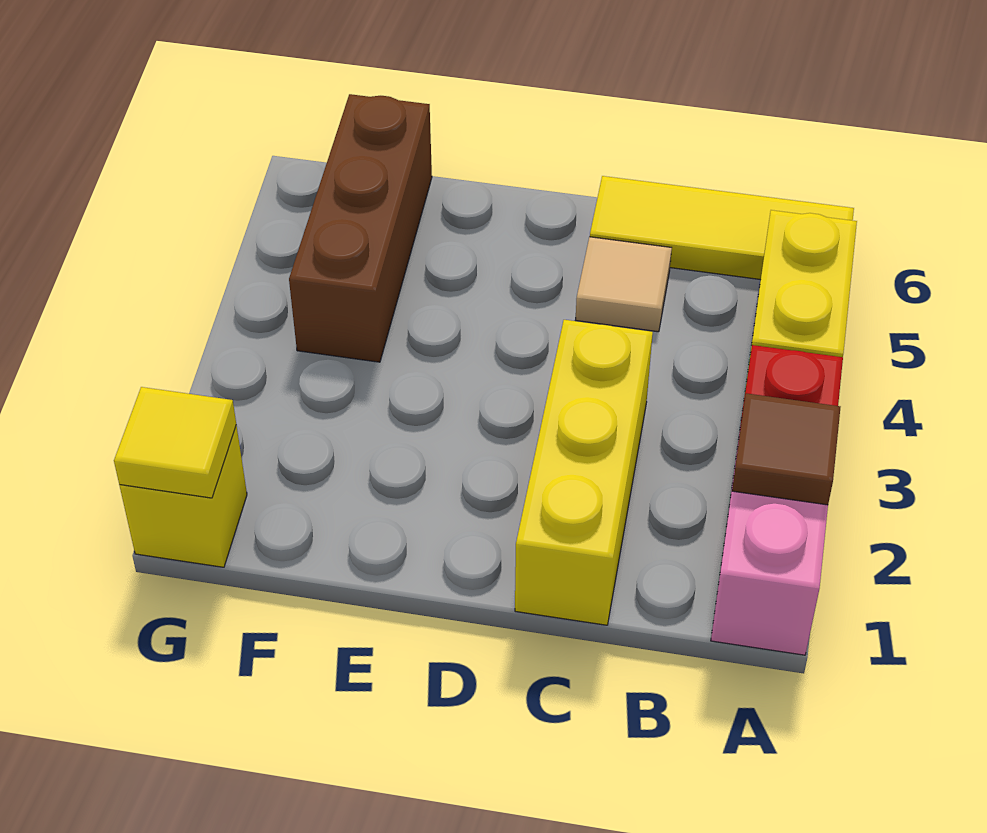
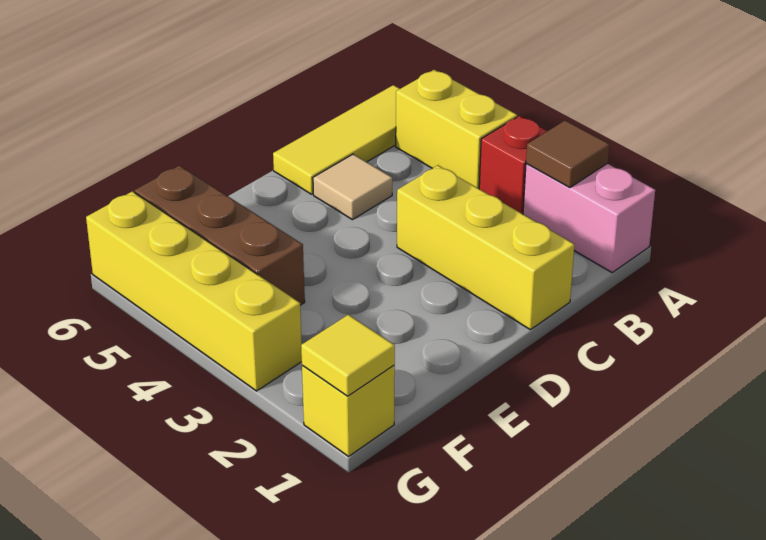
none -> yellow 1x4 brick [86,191,302,391]

